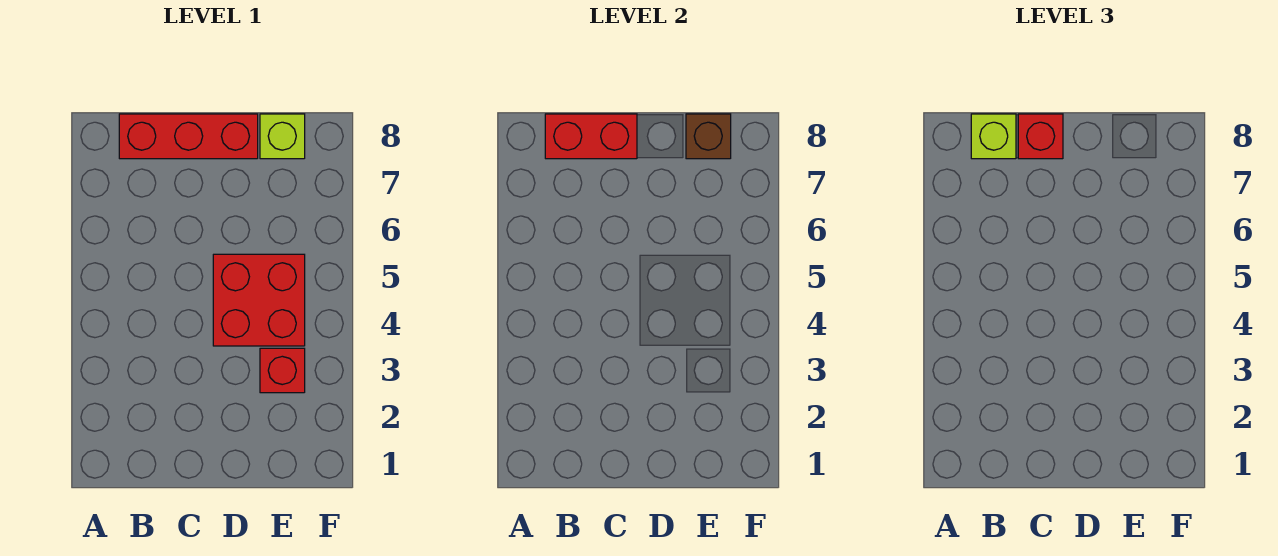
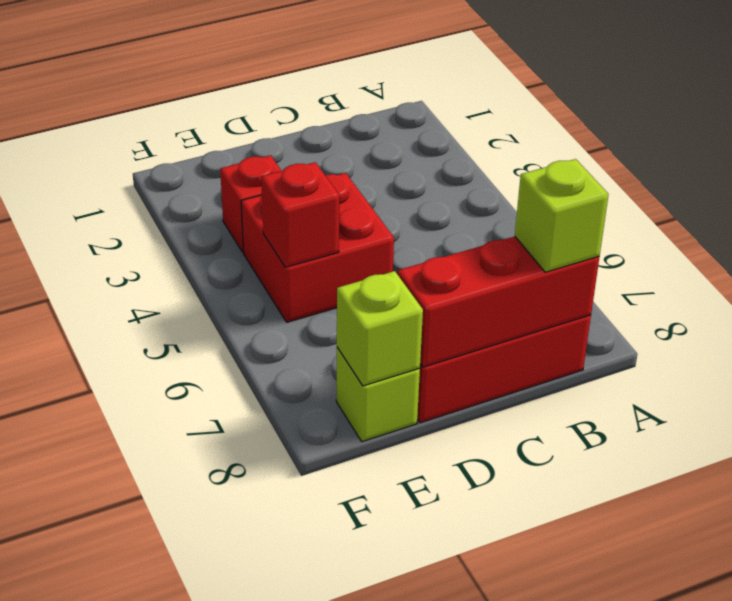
red 1x2 brick [545,114,637,159] -> red 1x3 brick [398,237,599,367]
red 1x1 brick [1018,114,1063,159] -> red 1x1 brick moved to [261,162,339,267]
brown 1x1 brick [686,114,731,159] -> lime 1x1 brick [337,271,423,386]

